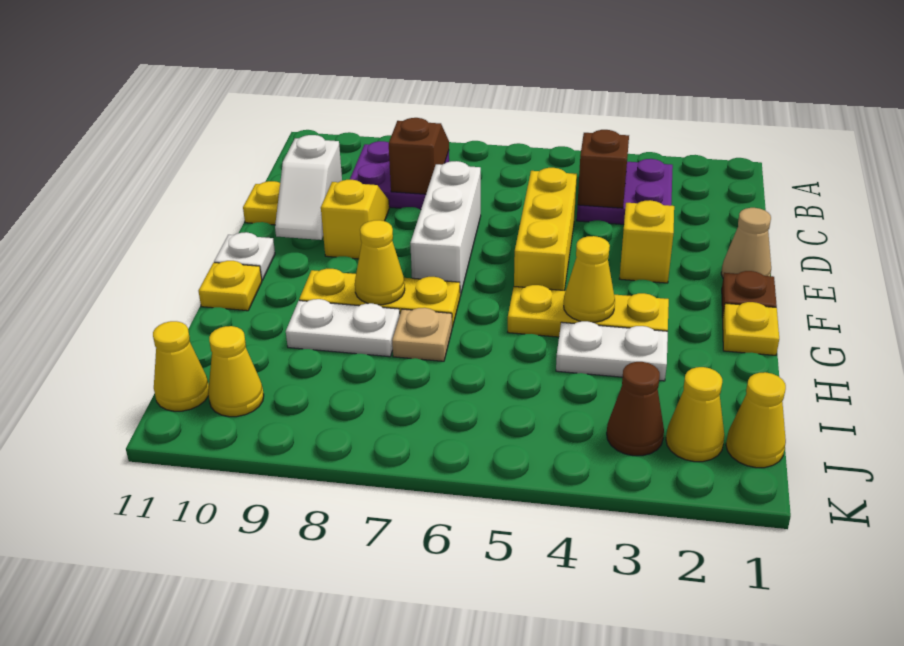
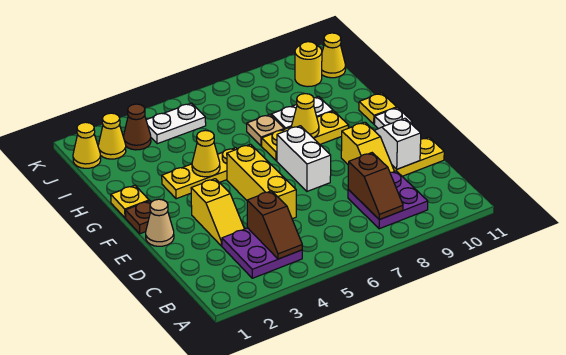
white 1x3 brick [410,161,481,296] -> white 1x2 brick [277,126,331,191]
white 1x2 plate [556,321,668,381] -> white 1x2 plate moved to [146,103,206,144]
yellow 1x1 cone [208,326,264,417] -> yellow 1x1 round brick [295,42,322,87]

